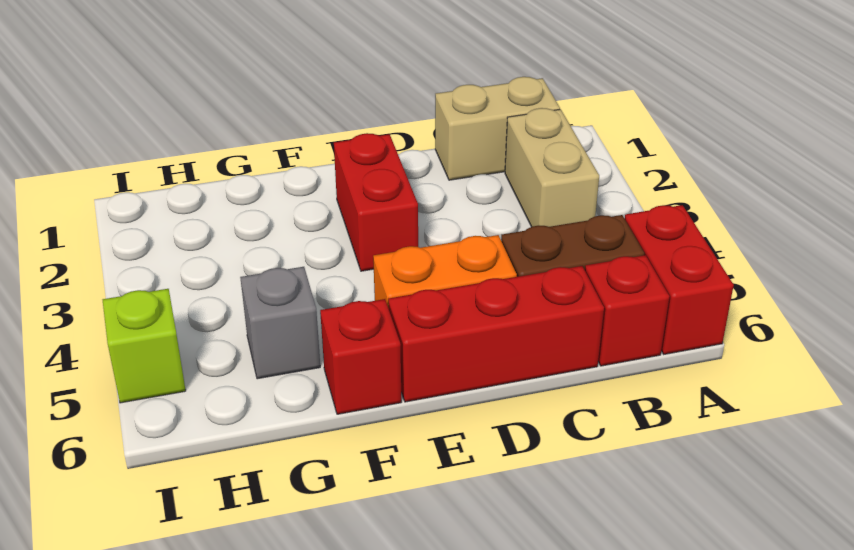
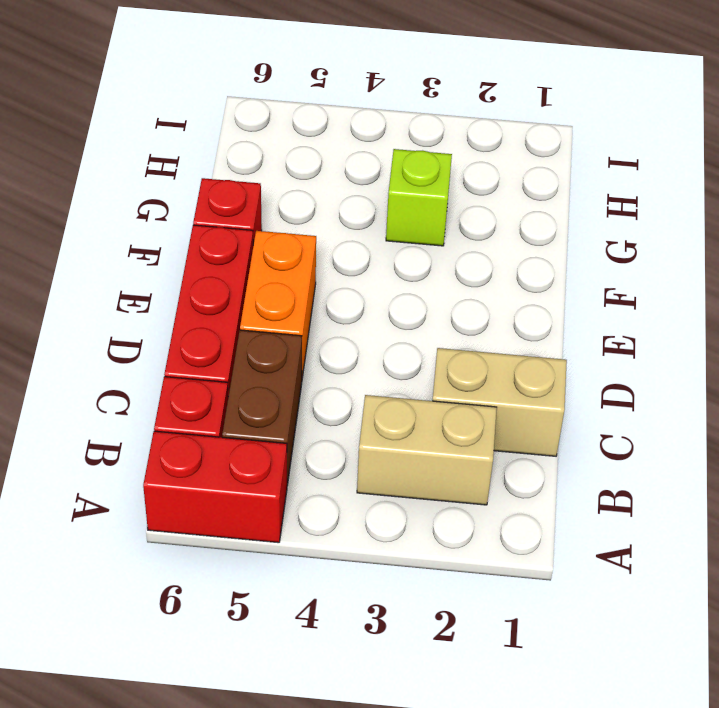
tan 1x2 brick [435,77,560,180] -> tan 1x2 brick turned to [432,348,567,456]
red 1x2 brick [334,133,418,271] -> none
grey 1x1 brick [240,267,320,379] -> none
lime 1x1 brick [103,289,186,403] -> lime 1x1 brick moved to [386,149,452,246]

